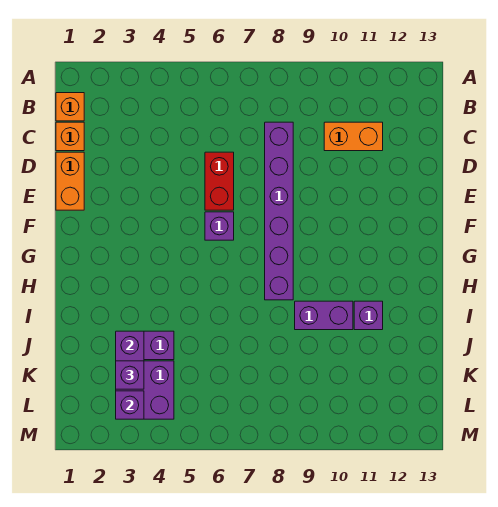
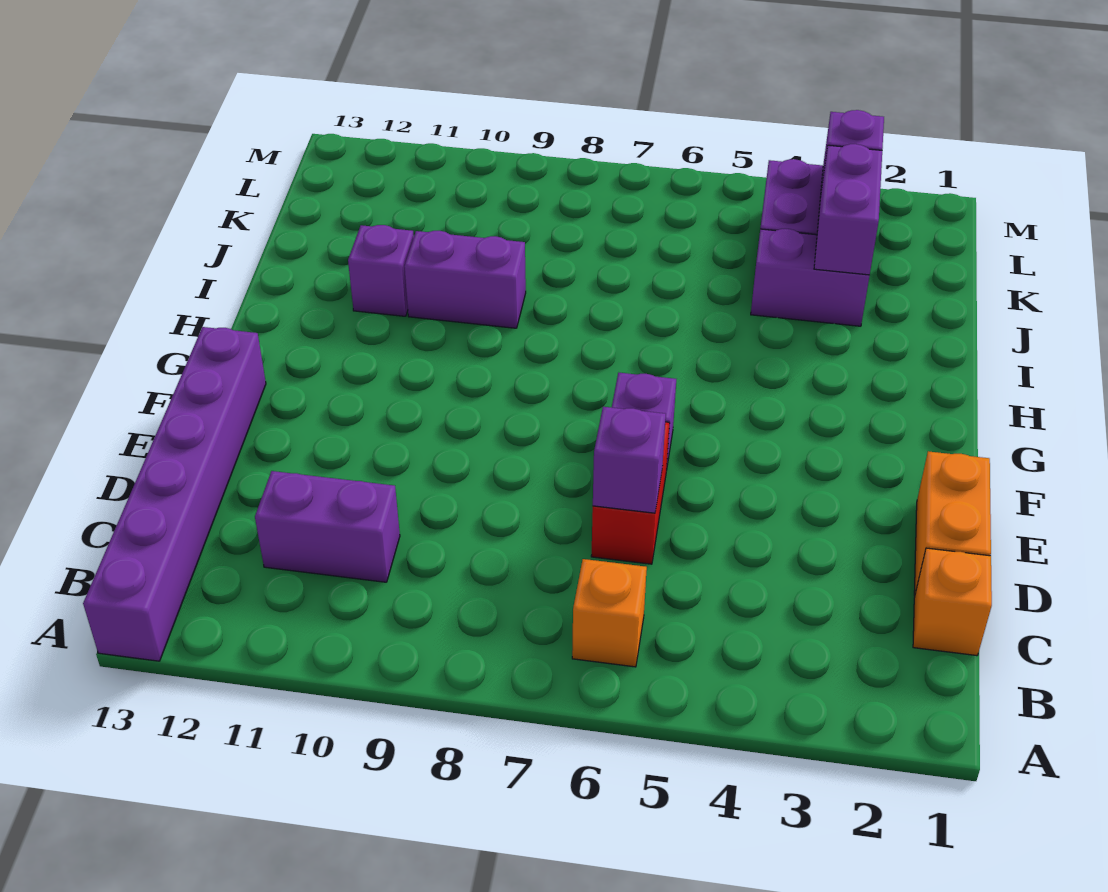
orange 1x1 brick [56,93,84,121] -> orange 1x1 brick moved to [572,559,647,667]
purple 1x6 brick [265,122,293,300] -> purple 1x6 brick moved to [83,327,266,661]
orange 1x2 brick [324,122,383,151] -> purple 1x2 brick [255,471,400,582]
purple 1x1 brick [116,361,144,389] -> purple 1x1 brick moved to [593,407,666,513]

